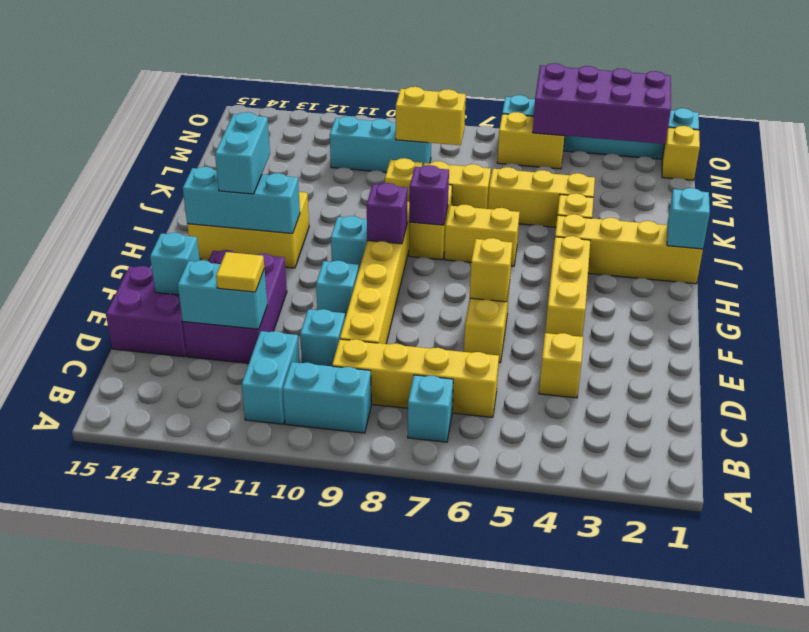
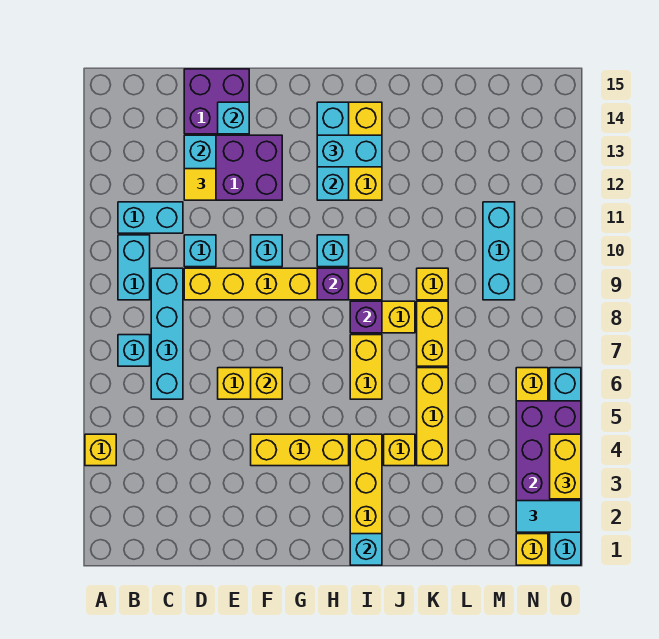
yellow 1x4 brick [332,339,499,417] -> cyan 1x4 brick [151,268,183,399]
yellow 1x1 brick [539,333,583,398] -> yellow 1x1 brick moved to [85,434,116,466]
yellow 1x2 brick [396,87,466,145] -> yellow 1x2 brick moved to [550,434,581,499]
none -> cyan 1x2 tile [516,501,581,532]

